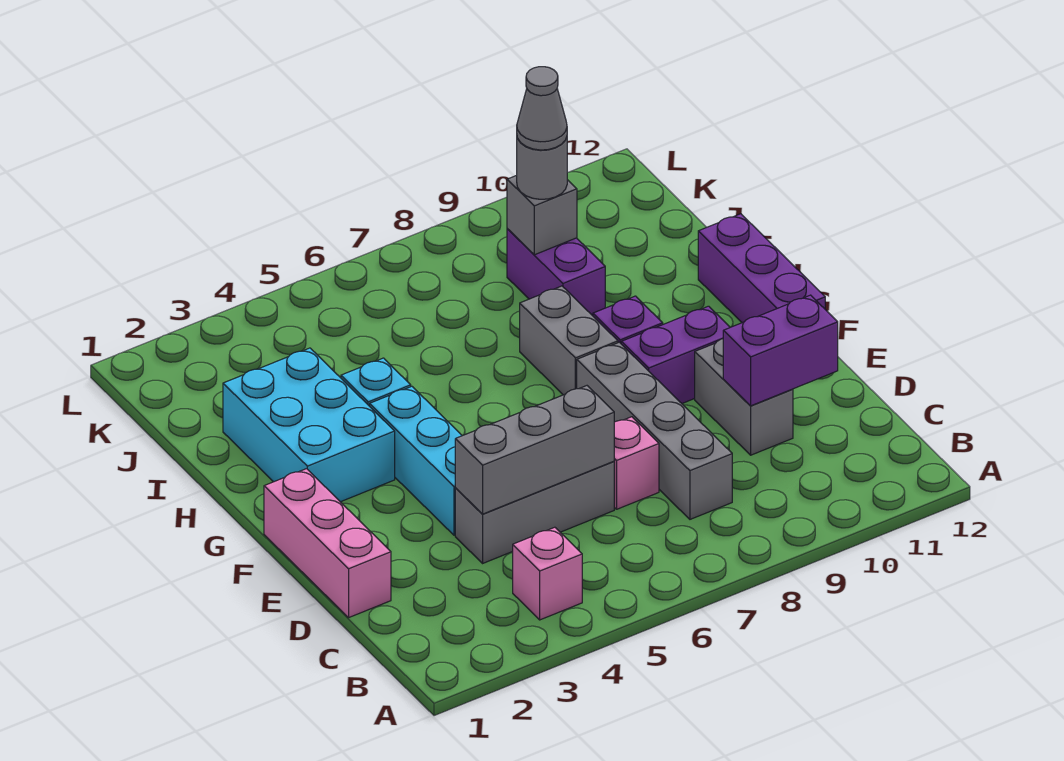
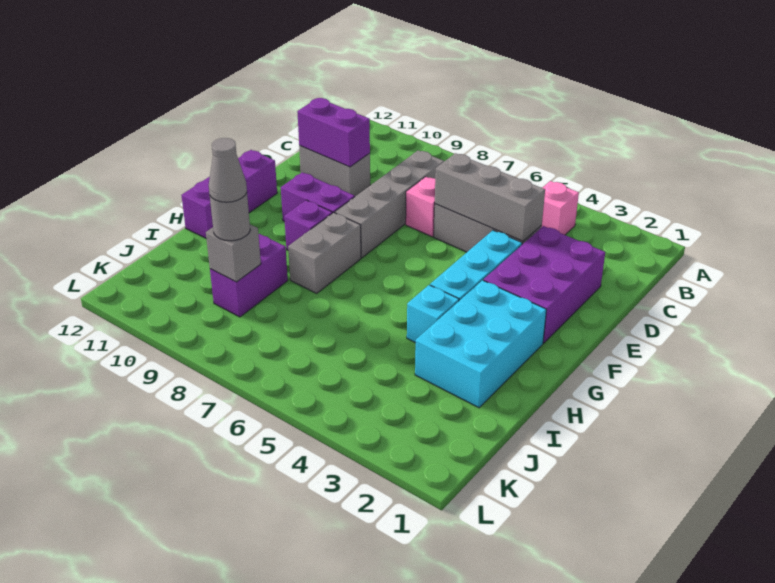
pink 1x3 brick [264,469,391,617] -> none
none -> purple 2x3 brick [484,226,605,343]
grey 1x2 brick [695,339,793,455] -> grey 1x2 brick turned to [299,146,370,196]

